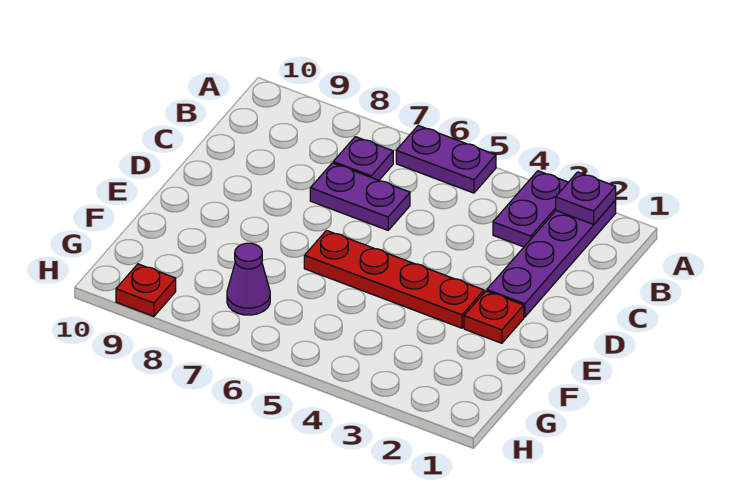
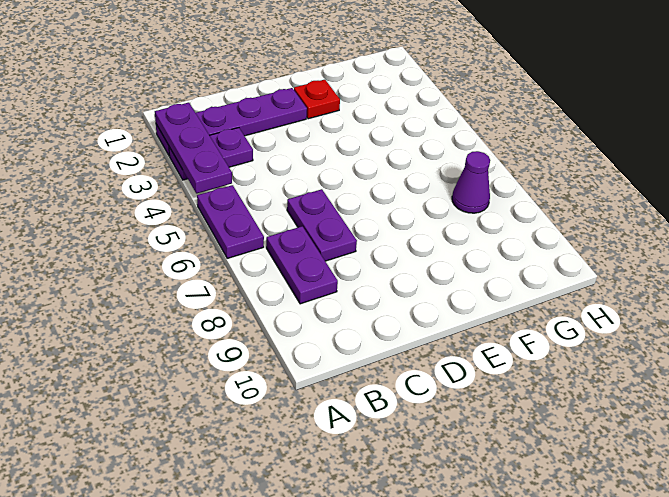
purple 1x1 plate [556,172,616,224] -> purple 1x3 plate [155,103,232,193]
purple 1x1 plate [333,137,393,180] -> purple 1x2 plate [266,226,338,304]
red 1x4 plate [304,230,484,328] -> none
red 1x1 plate [116,264,176,316] -> none

